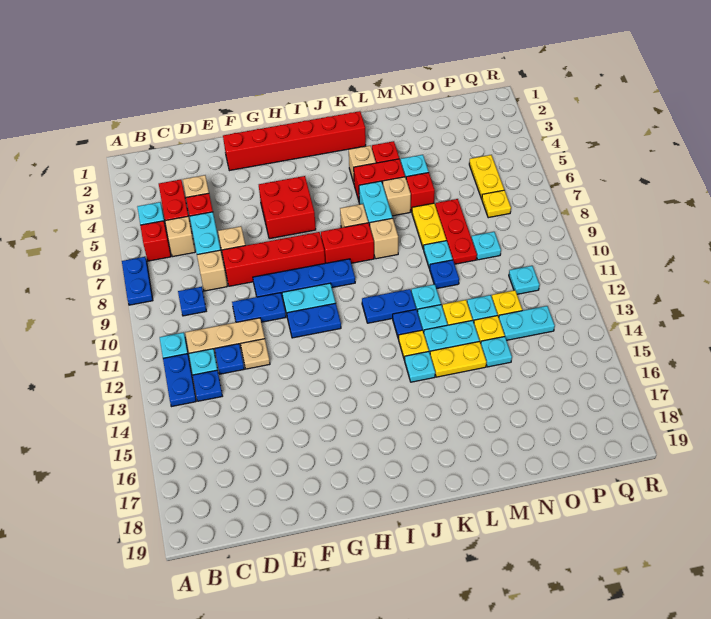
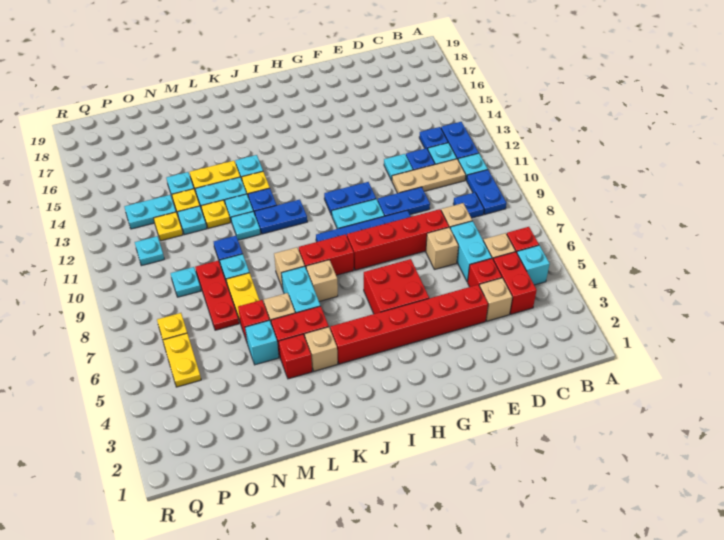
blue 1x2 plate [122,257,153,305] -> blue 1x2 plate moved to [467,170,506,214]
tan 1x1 plate [241,339,270,369] -> cyan 1x1 plate [384,154,413,181]
red 1x6 brick [223,111,366,171] -> red 1x6 brick moved to [330,285,488,364]

